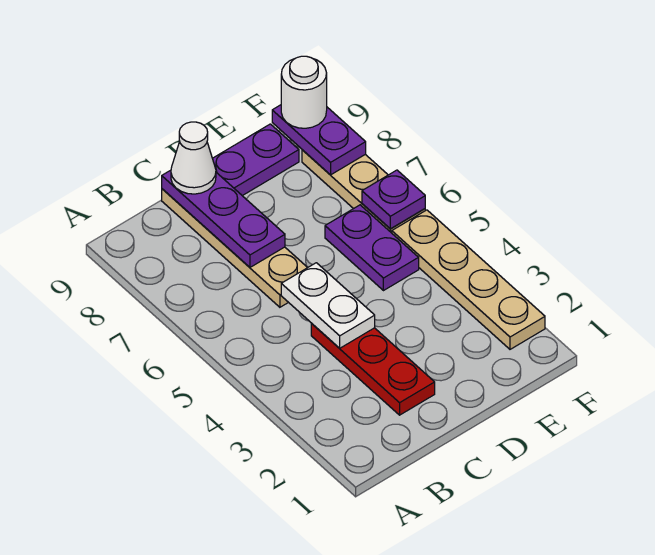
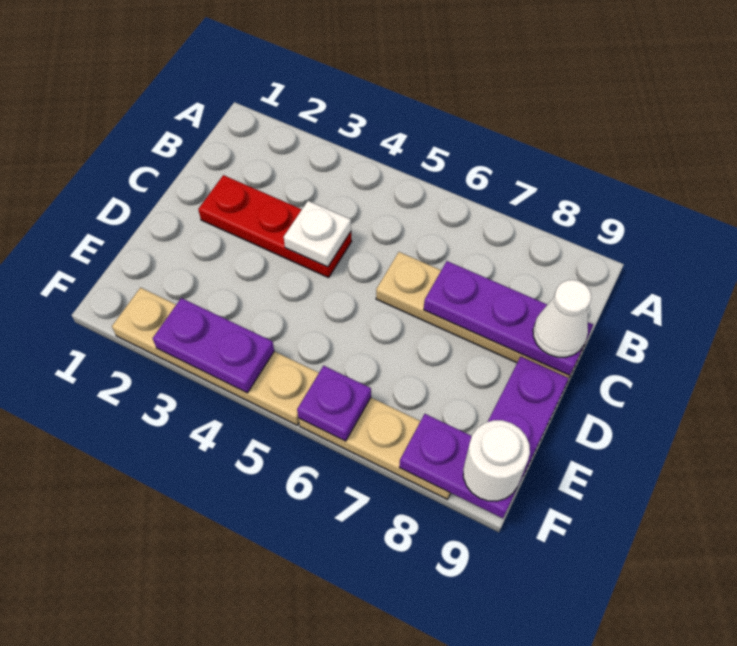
white 1x2 plate [281,263,375,348] -> white 1x1 plate [284,201,351,267]
purple 1x2 plate [325,205,419,291] -> purple 1x2 plate moved to [153,298,274,393]

